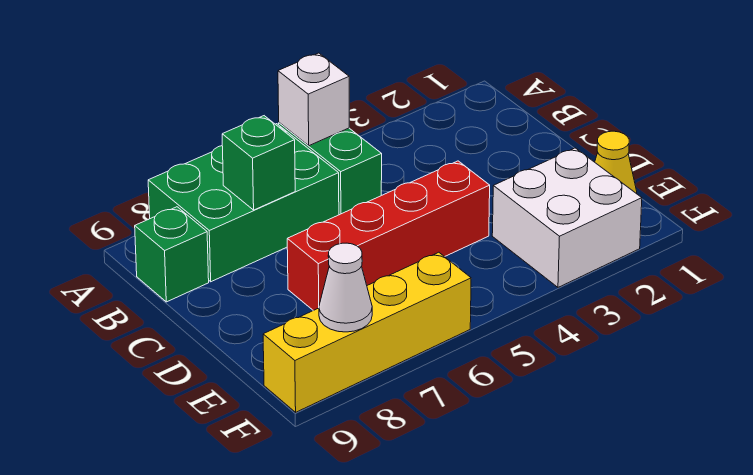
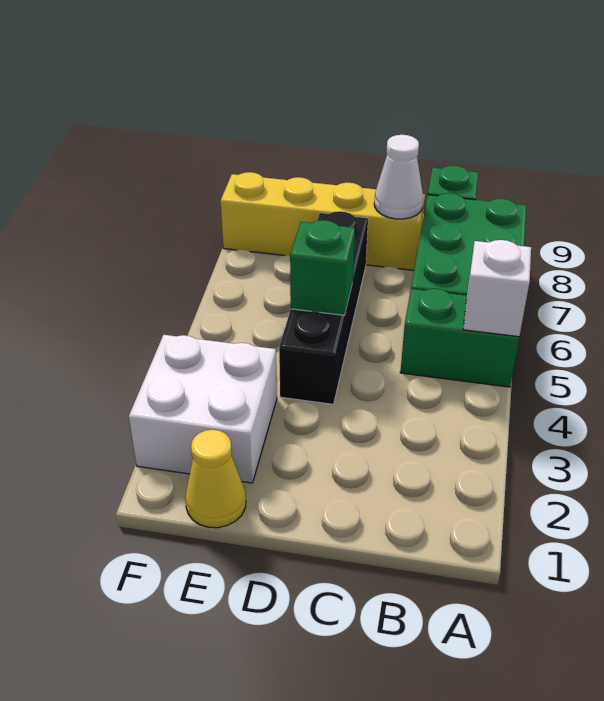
green 1x1 brick [222,116,295,210] -> green 1x1 brick moved to [290,220,355,315]
red 1x4 brick [287,161,490,311] -> black 1x4 brick [279,211,368,404]
yellow 1x4 brick [263,252,471,412] -> yellow 1x4 brick turned to [220,172,425,270]
white 1x1 cone [319,243,372,332] -> white 1x1 cone moved to [374,135,423,219]

